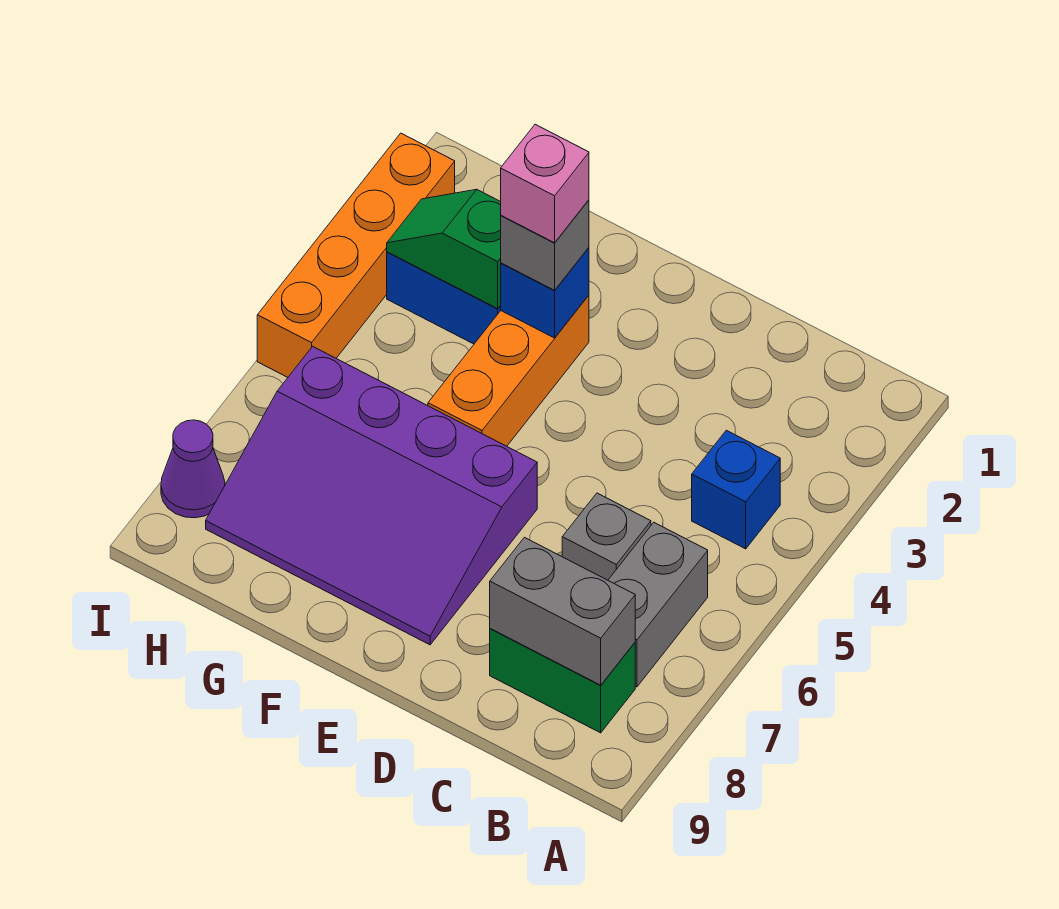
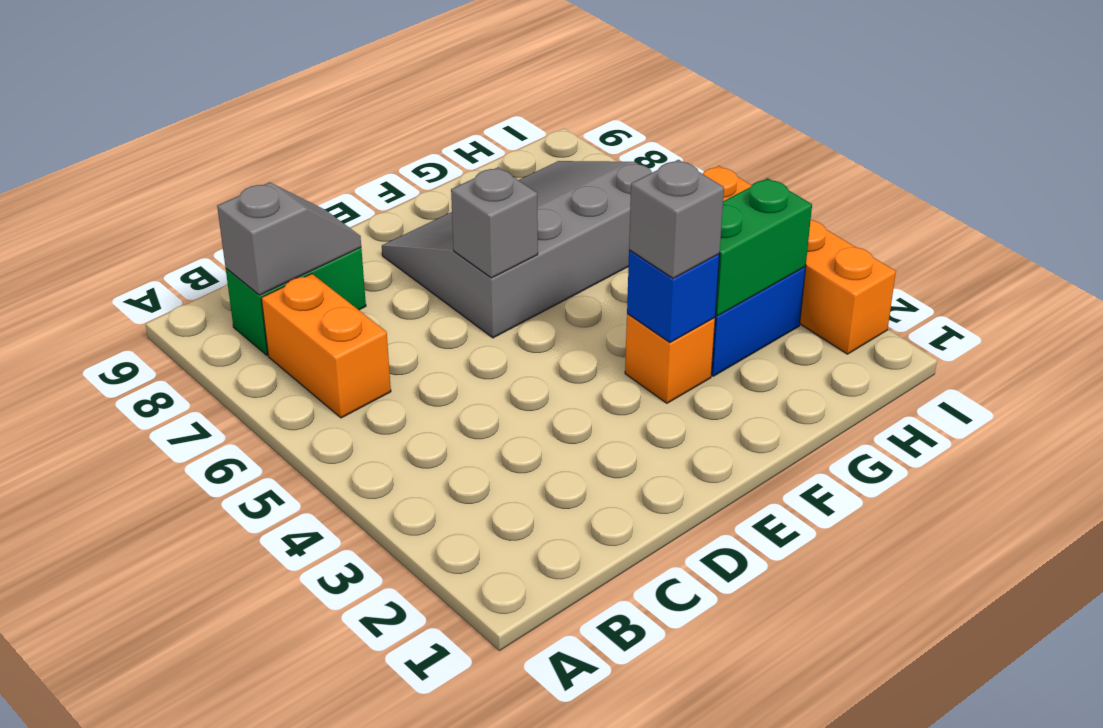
blue 1x1 brick [692,430,780,549] -> none
grey 1x2 brick [608,523,708,687] -> orange 1x2 brick [261,274,391,418]
grey 1x2 brick [490,538,635,685] -> grey 1x2 slope [217,182,361,295]
grey 1x1 brick [562,493,651,580] -> grey 1x1 brick moved to [451,167,538,278]
purple 3x4 slope [206,346,537,645] -> grey 3x4 slope [382,161,652,338]
orange 1x3 brick [428,295,589,446] -> orange 1x1 brick [625,314,715,403]
pink 1x1 brick [501,124,589,243] -> none
green 1x2 slope [387,189,501,309] -> green 1x2 brick [715,178,812,316]
purple 1x1 cone [161,420,225,518] -> none

